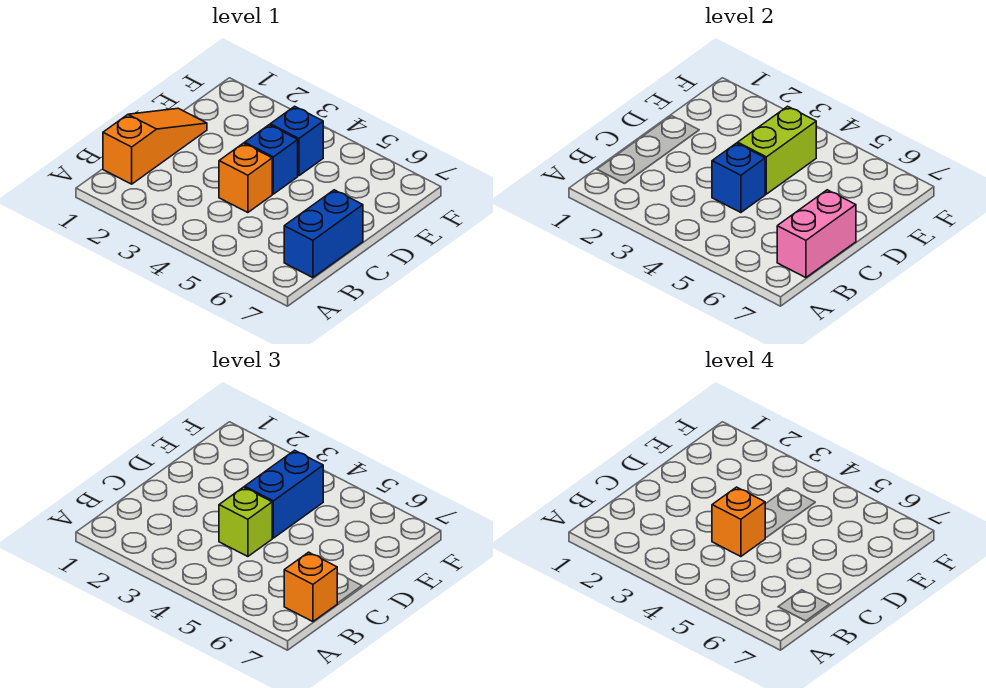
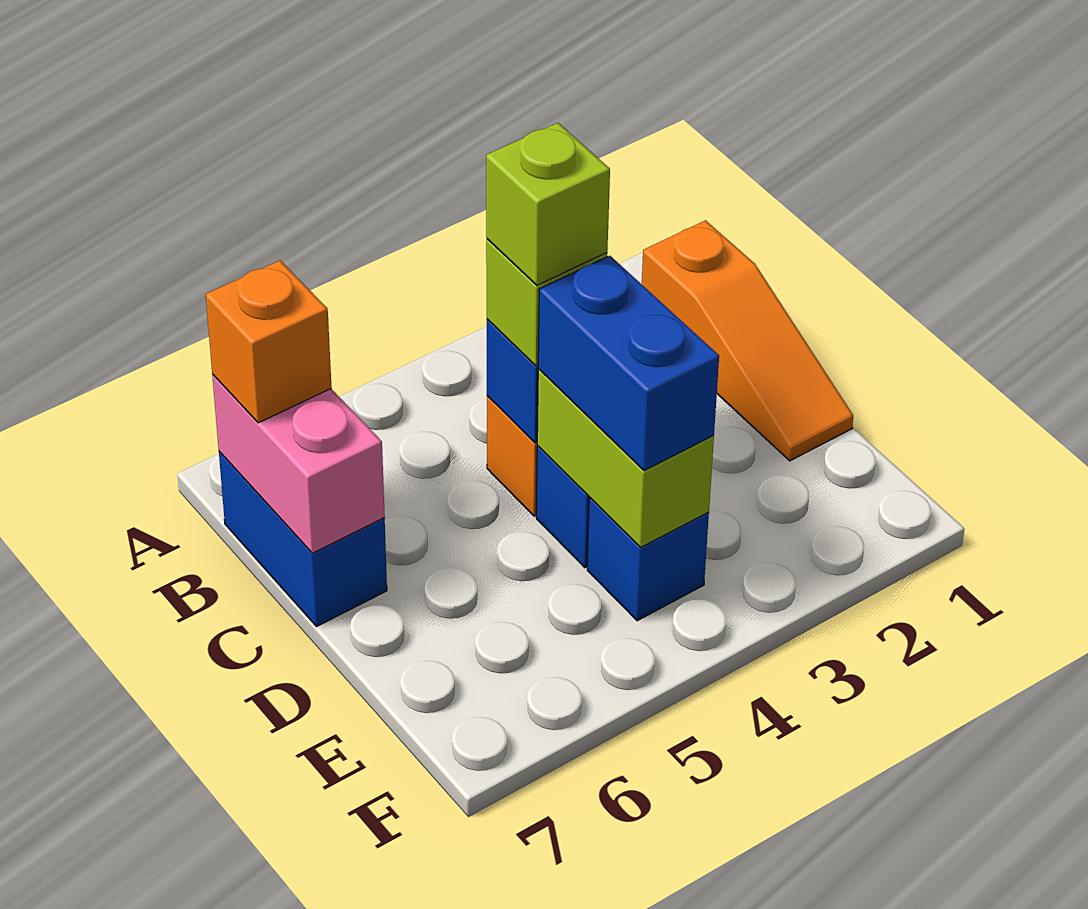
orange 1x1 brick [712,487,765,557] -> lime 1x1 brick [486,123,610,285]

